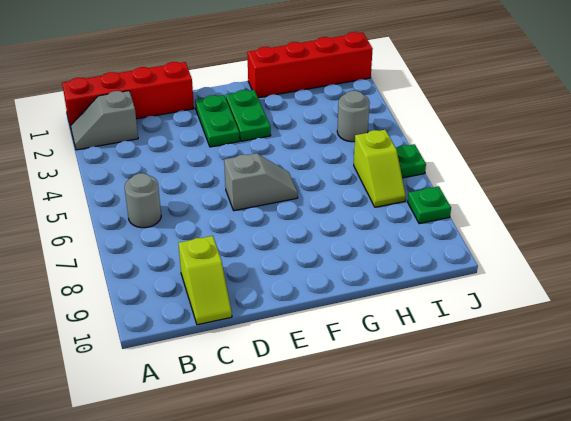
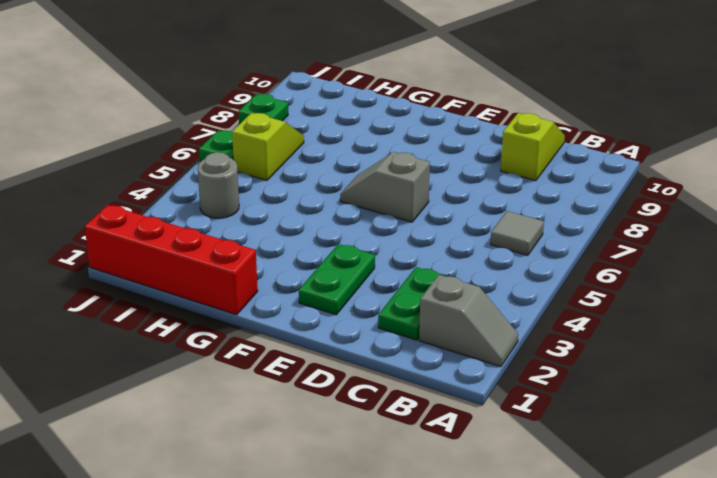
red 1x4 brick [62,62,194,127] -> none
grey 1x1 round brick [125,173,161,228] -> grey 1x1 tile [491,211,544,256]
green 1x2 plate [226,90,271,141] -> green 1x2 plate moved to [378,267,447,340]

